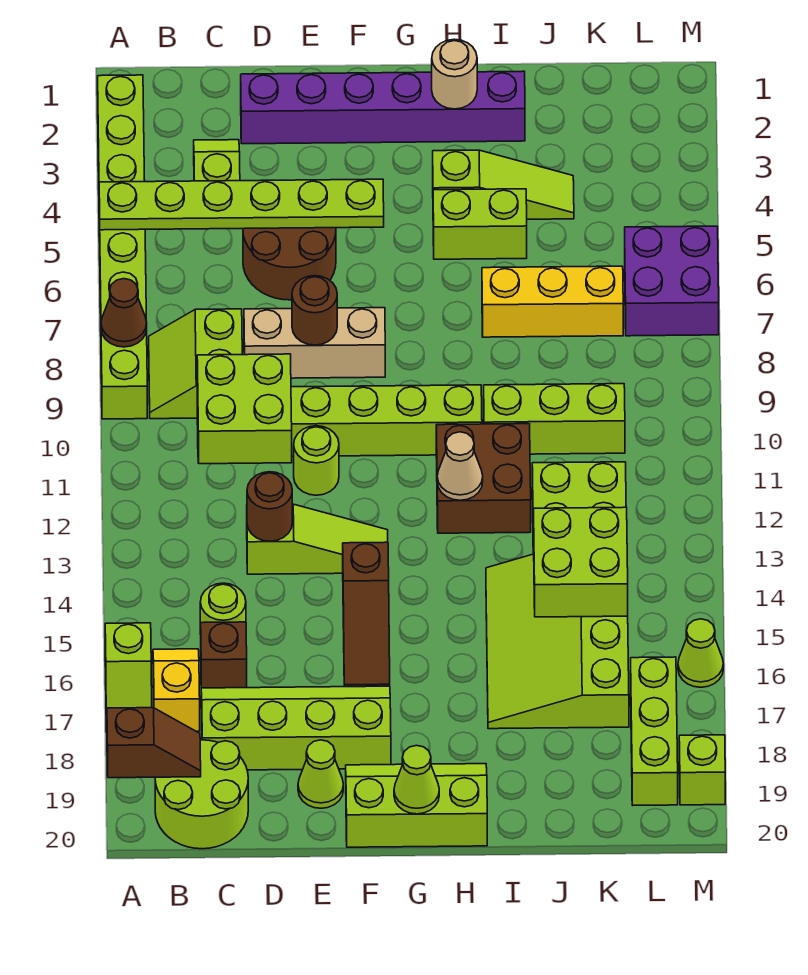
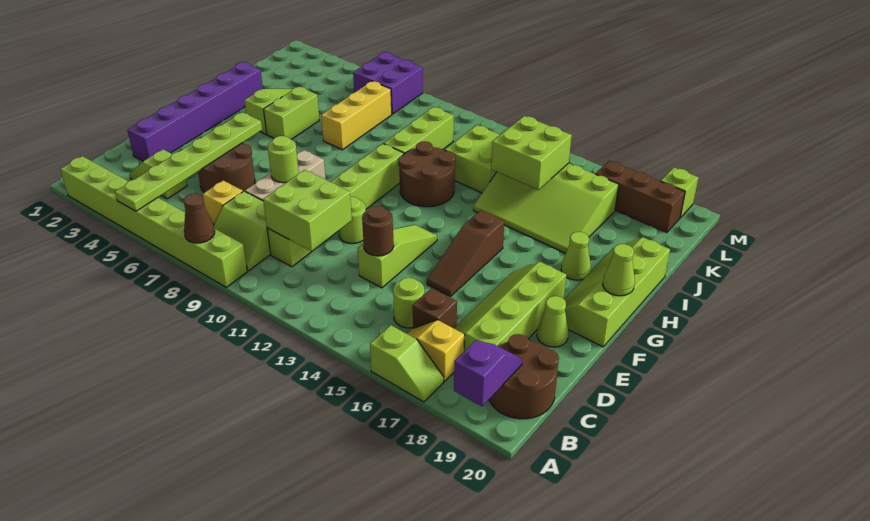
brown 1x2 slope [107,708,201,778] -> purple 1x2 slope [454,340,522,406]
lime 2x2 round brick [155,740,248,849] -> brown 2x2 round brick [489,334,559,419]
none -> yellow 1x1 brick [203,180,243,224]
brown 1x1 round brick [292,276,337,345] -> lime 1x1 round brick [268,136,299,183]
brown 1x3 slope [343,542,390,687] -> brown 1x3 slope turned to [427,210,504,296]
lime 2x3 slope [346,764,487,847] -> lime 2x4 slope [564,237,670,347]
tan 1x1 round brick [432,39,477,109] -> none
brown 2x2 brick [436,424,531,533] -> brown 2x2 round brick [398,141,456,207]
tan 1x1 cone [437,432,483,500] -> none
lime 1x3 brick [631,657,678,805] -> brown 1x3 brick [595,161,685,233]
lime 1x1 cone [678,619,723,687] -> lime 1x1 cone moved to [561,232,591,280]

